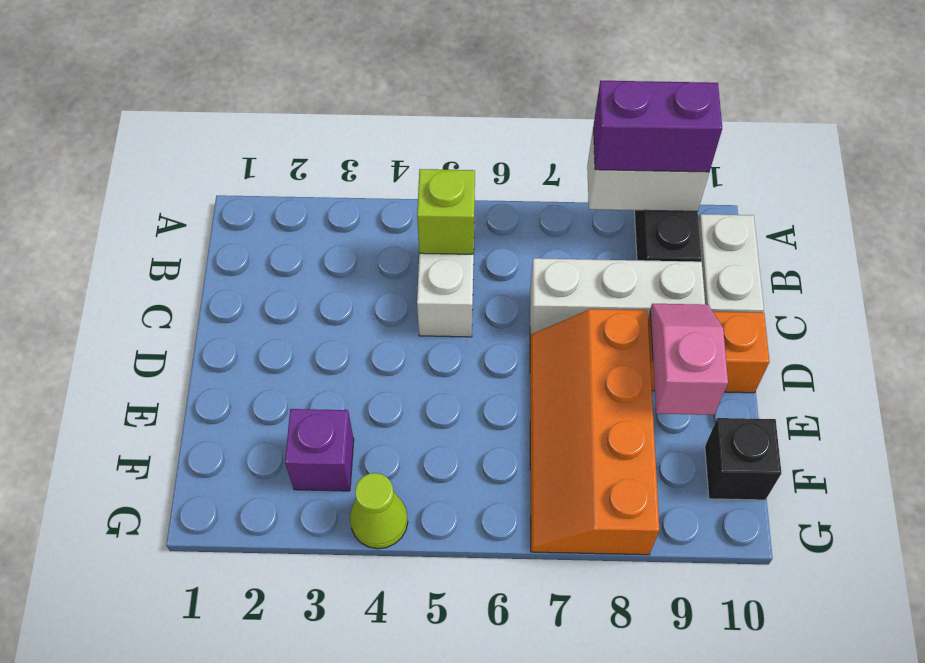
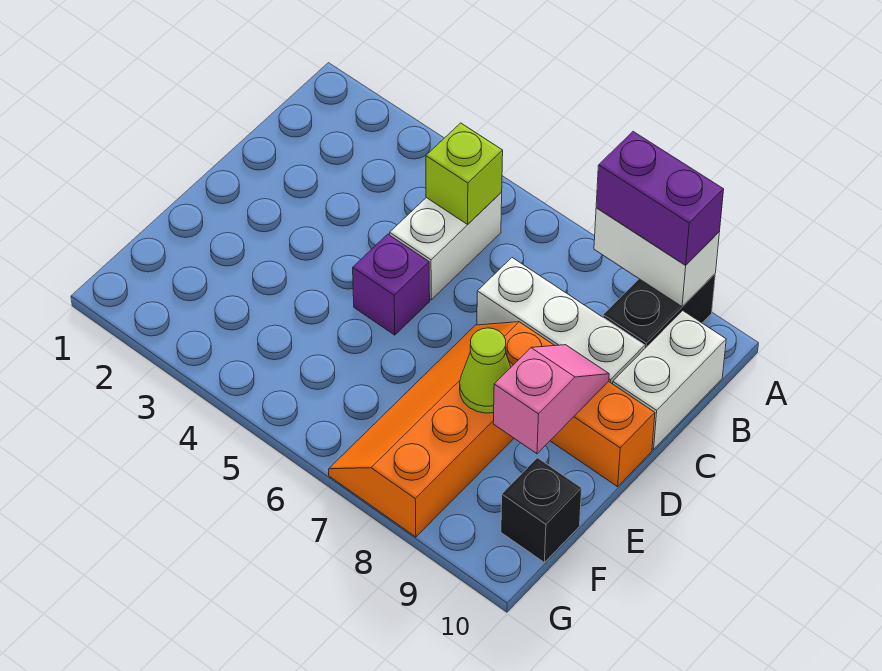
purple 1x1 brick [285,409,354,491] -> purple 1x1 brick moved to [353,234,430,335]
lime 1x1 cone [350,473,408,549] -> lime 1x1 cone moved to [460,328,511,413]

